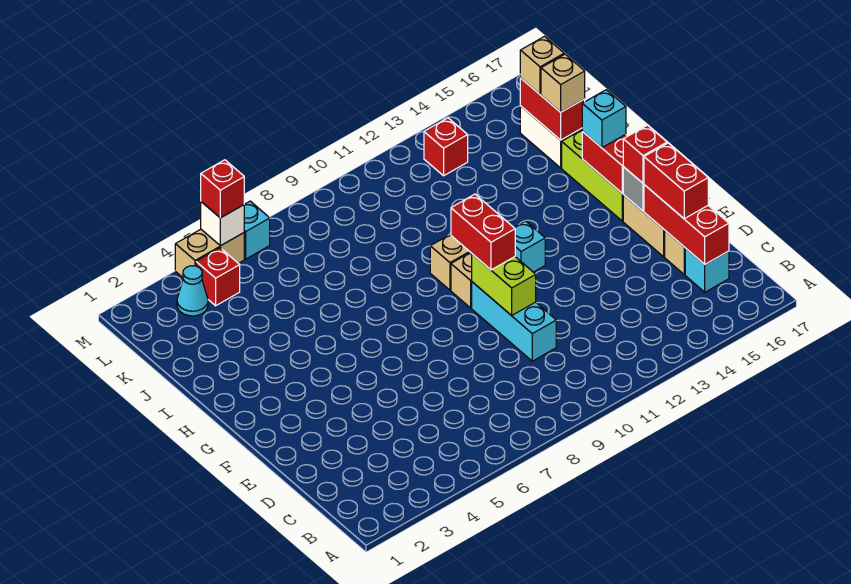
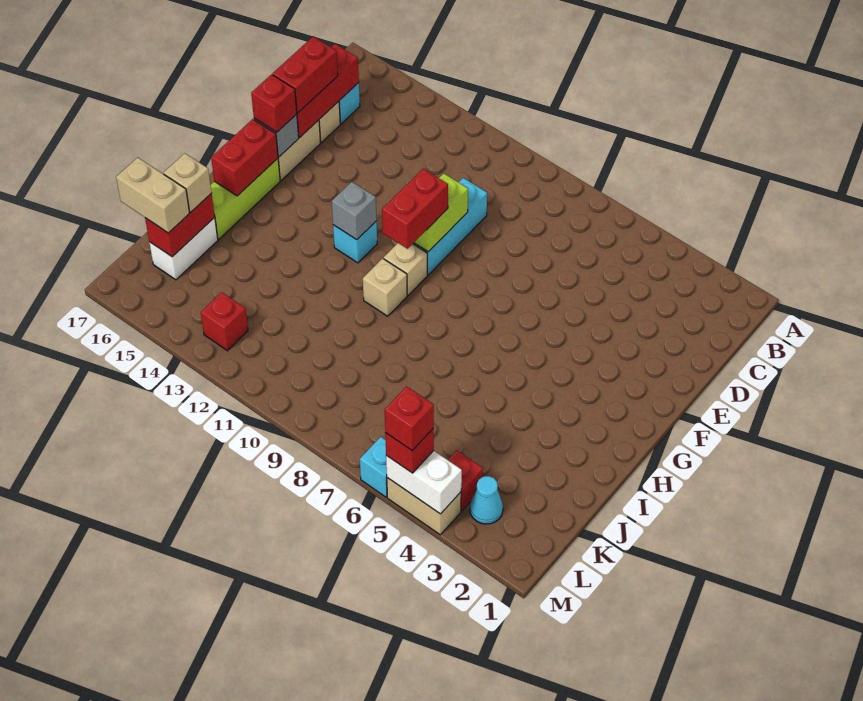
none -> grey 1x1 brick [332,182,377,240]
cyan 1x1 brick [582,90,626,148] -> none
tan 1x1 brick [520,36,564,94] -> tan 1x2 brick [116,157,190,233]
white 1x1 brick [201,202,244,246] -> white 1x2 brick [386,451,462,514]
none -> red 1x1 brick [385,386,434,450]

